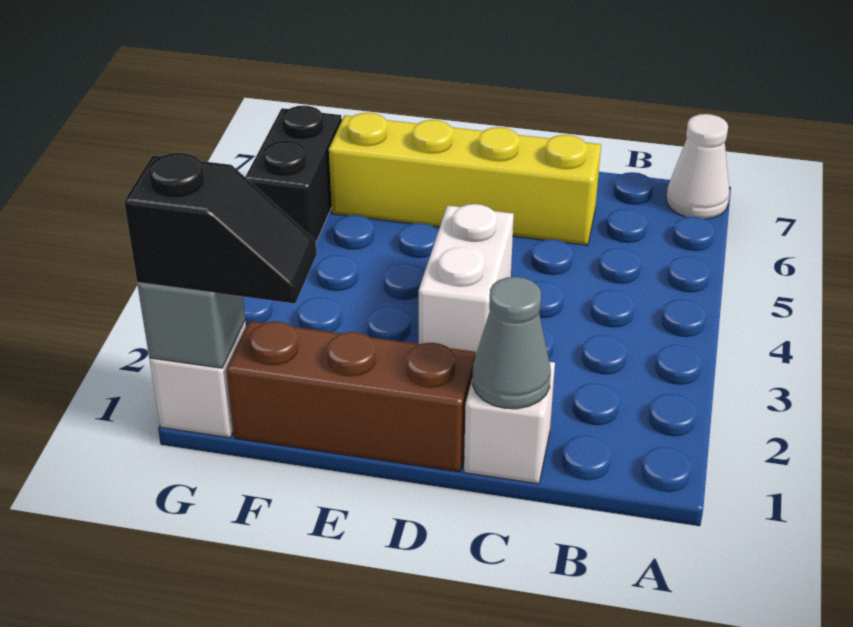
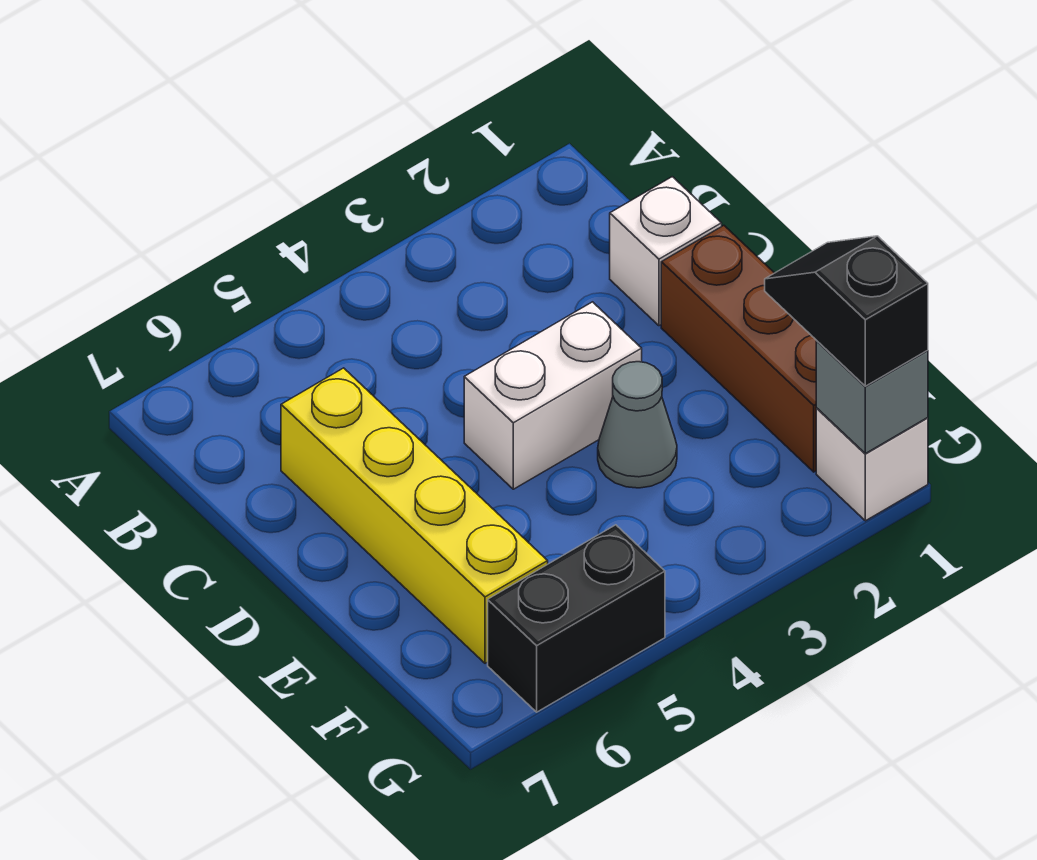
white 1x1 cone [666,114,730,219] -> none
grey 1x1 cone [472,277,551,409] -> grey 1x1 cone moved to [598,362,677,488]

